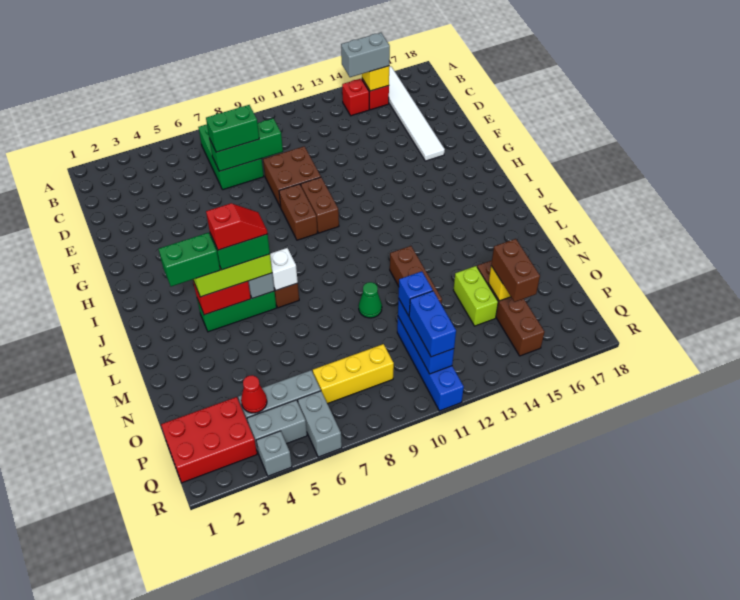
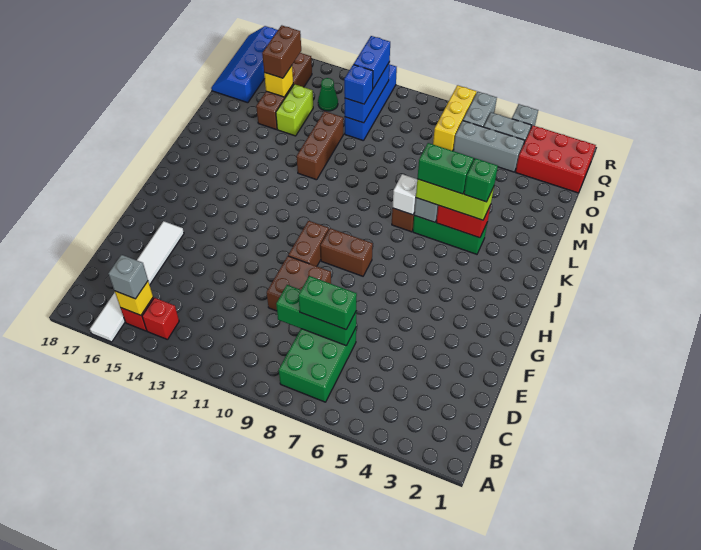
grey 1x2 brick [341,33,390,77] -> grey 1x1 brick [108,255,148,299]
brown 1x2 brick [279,184,317,240] -> brown 1x2 brick turned to [320,228,373,276]
green 1x2 brick [159,233,220,287] -> green 1x1 brick [464,158,498,202]
red 1x2 slope [206,203,268,250] -> none
green 1x1 cone [359,282,382,318] -> green 1x1 cone moved to [318,78,338,111]
none -> blue 2x4 slope [211,26,278,103]
red 1x1 cone [241,375,267,413] -> none
yellow 1x3 brick [313,344,394,404] -> yellow 1x3 brick turned to [433,85,476,151]

